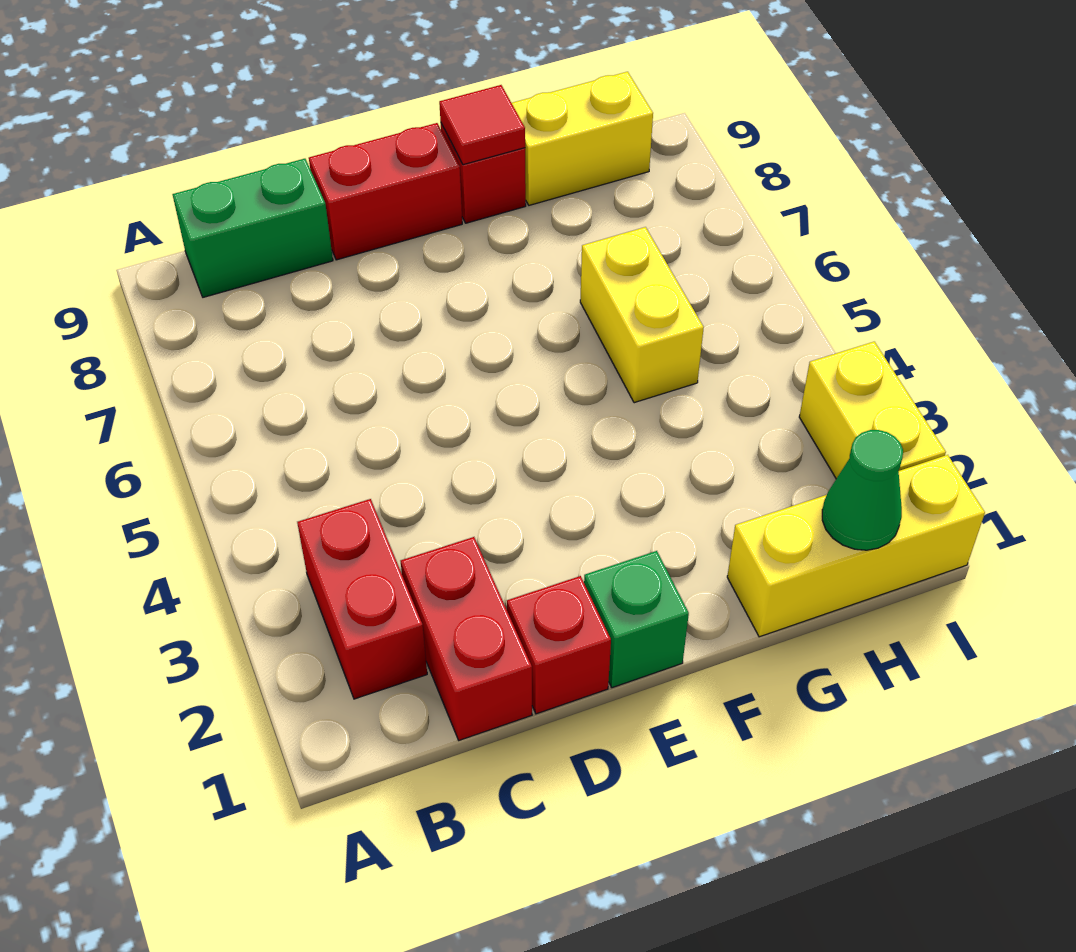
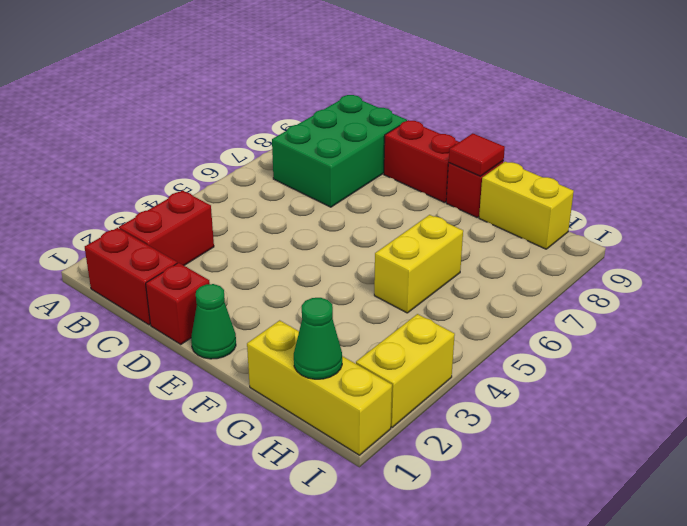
green 1x2 brick [172,159,333,297] -> green 2x3 brick [272,95,407,207]
red 1x2 brick [401,537,532,740] -> red 1x2 brick turned to [85,228,177,325]
green 1x1 brick [584,551,689,688] -> green 1x1 cone [191,284,236,359]

